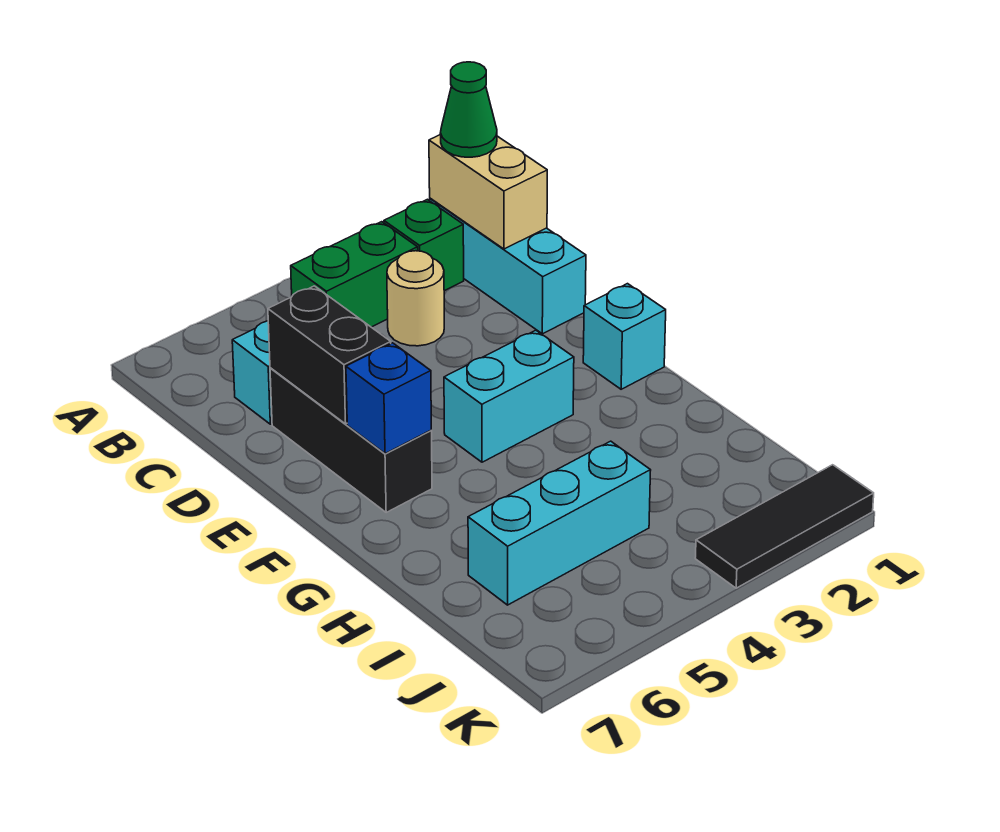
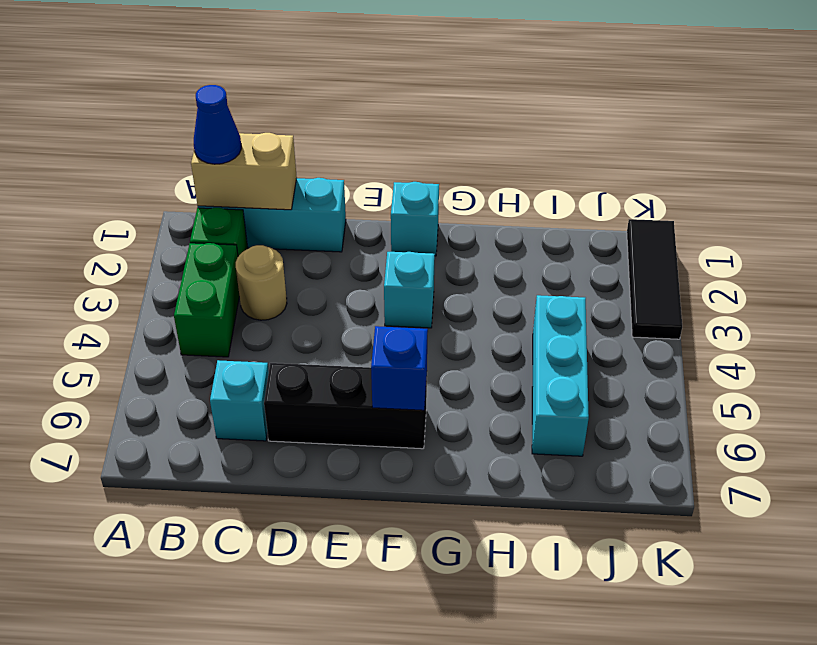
green 1x1 cone [440,62,497,157] -> blue 1x1 cone [194,85,241,164]
black 1x2 brick [268,286,391,424] -> none
cyan 1x2 brick [444,330,574,462] -> cyan 1x1 brick [384,252,435,328]

